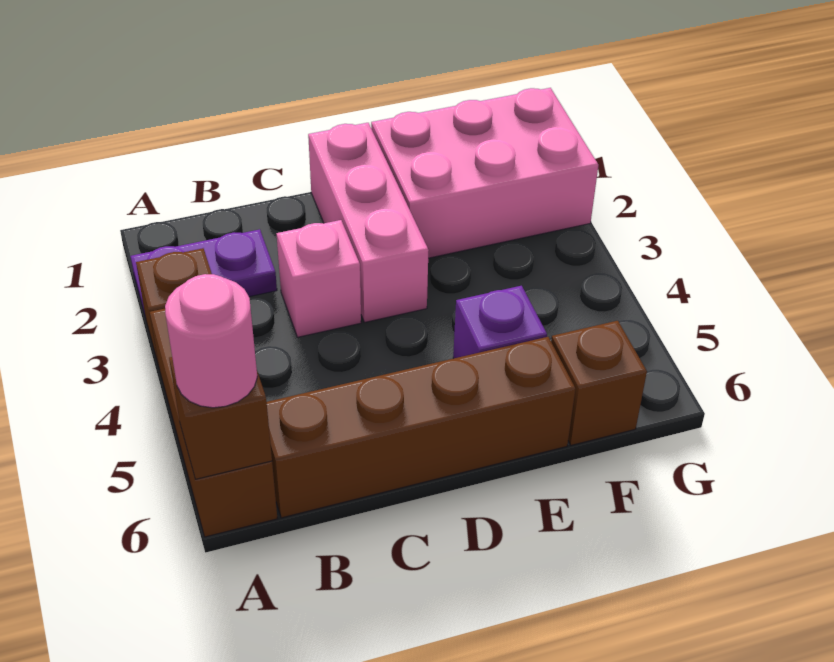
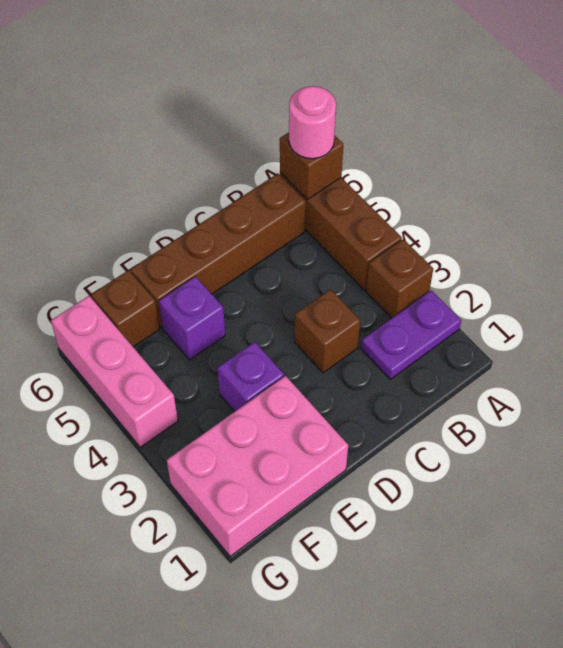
pink 1x1 brick [276,220,361,337] -> brown 1x1 brick [295,289,360,373]
pink 1x3 brick [308,123,429,322] -> pink 1x3 brick moved to [51,296,178,447]
none -> purple 1x1 brick [218,342,284,412]

